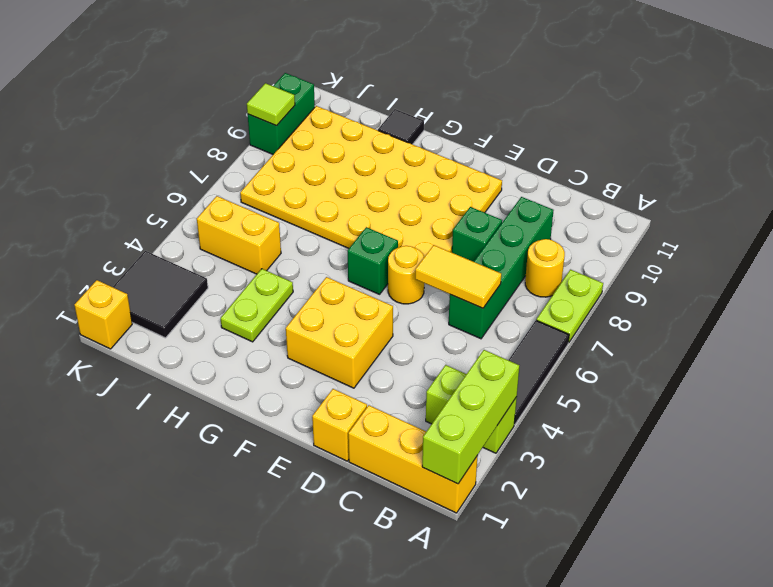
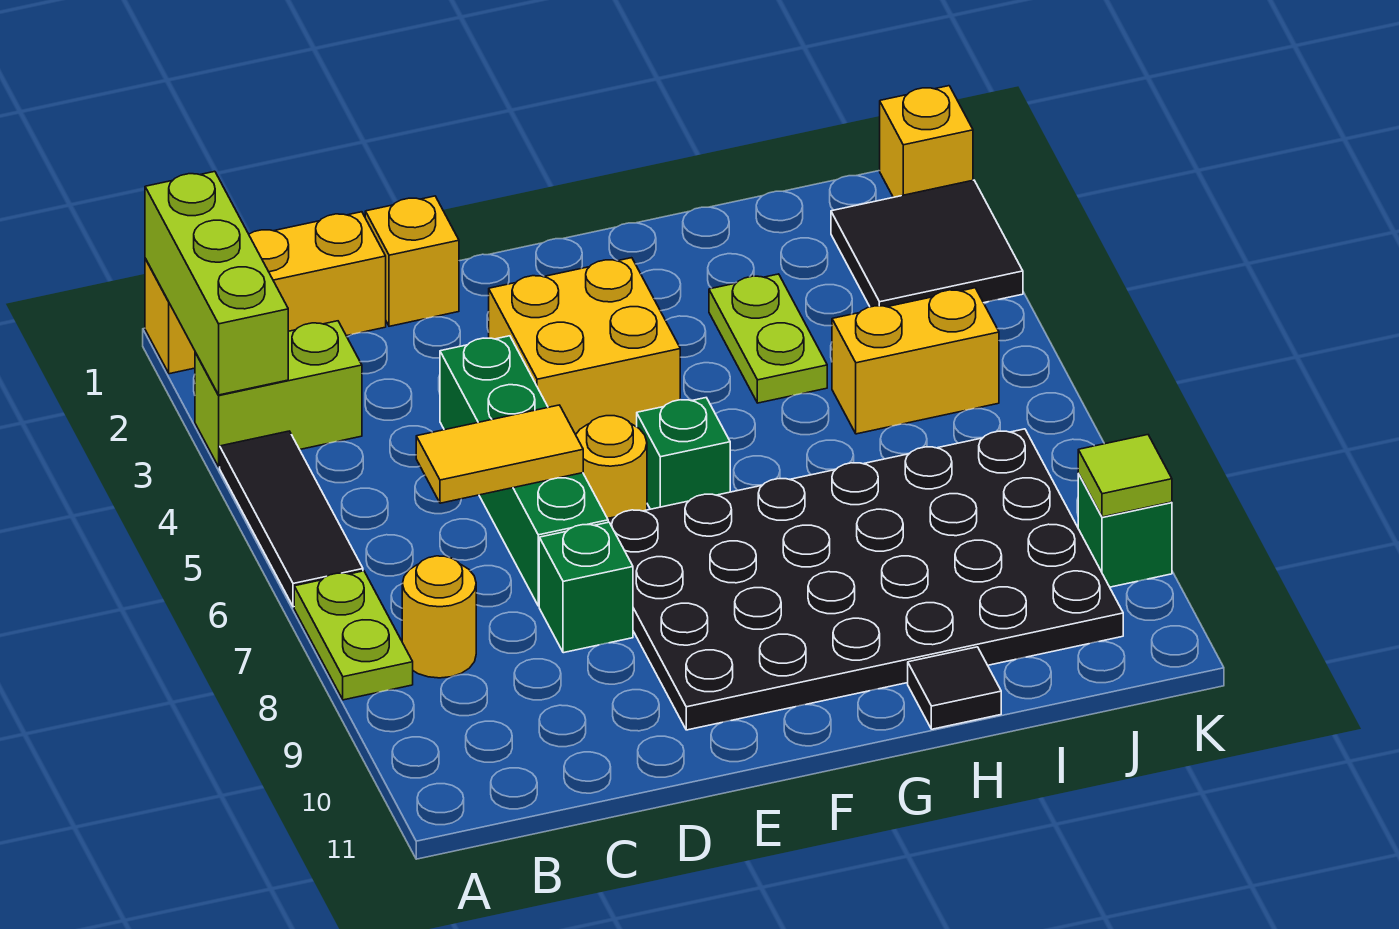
green 1x4 brick [449,197,554,339] -> green 1x4 brick moved to [440,336,608,606]
yellow 4x6 plate [240,106,502,257] -> black 4x6 plate [608,429,1123,730]
green 1x2 brick [248,73,315,154] -> green 1x1 brick [1078,474,1172,587]

